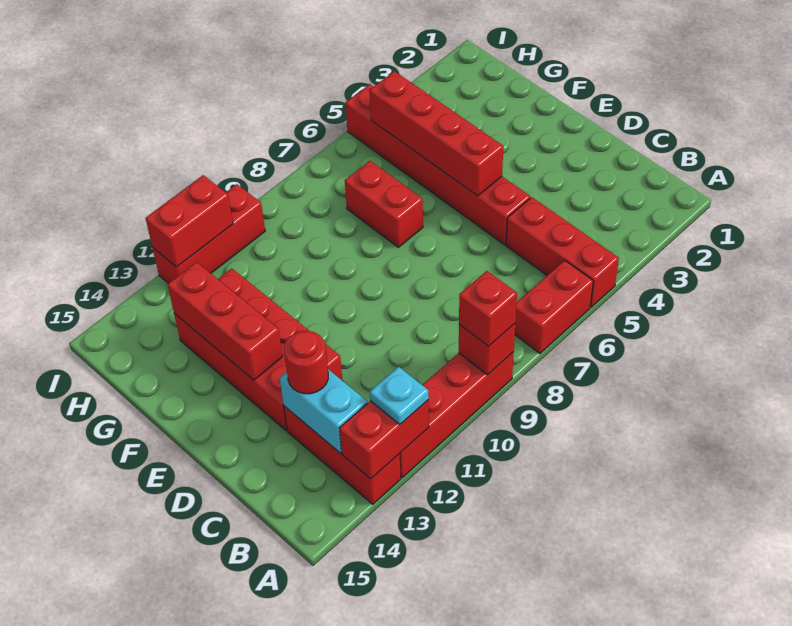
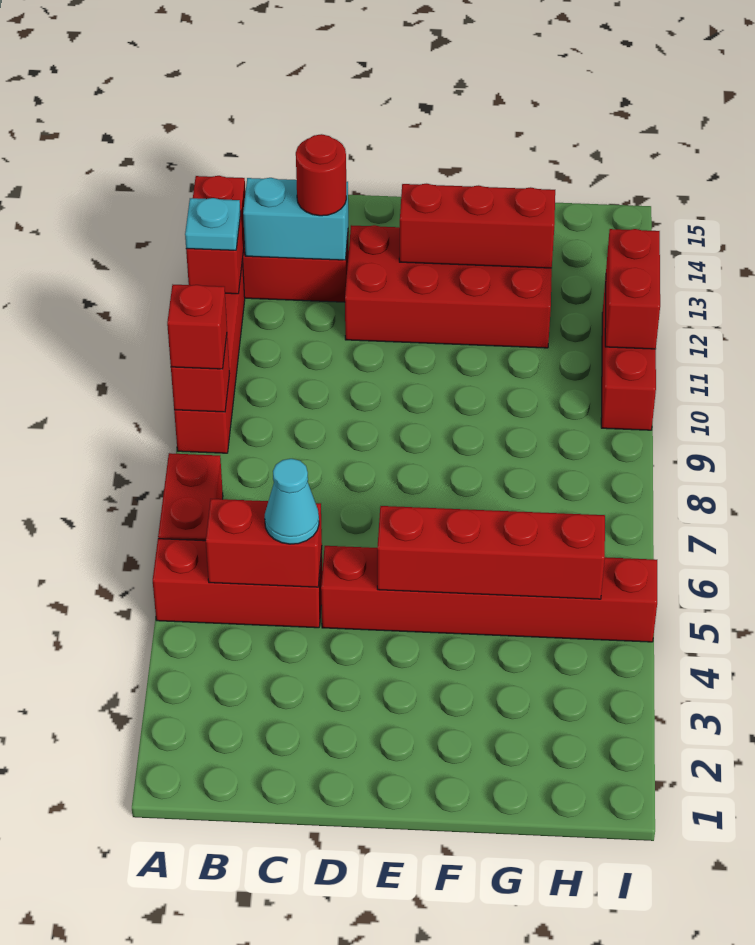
none -> cyan 1x1 cone [265,459,319,544]
red 1x2 brick [345,161,423,247] -> red 1x2 brick moved to [206,499,322,587]

